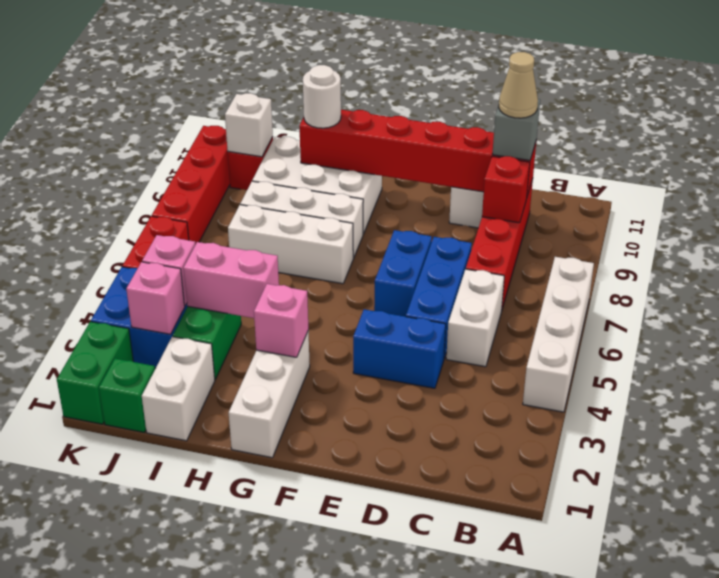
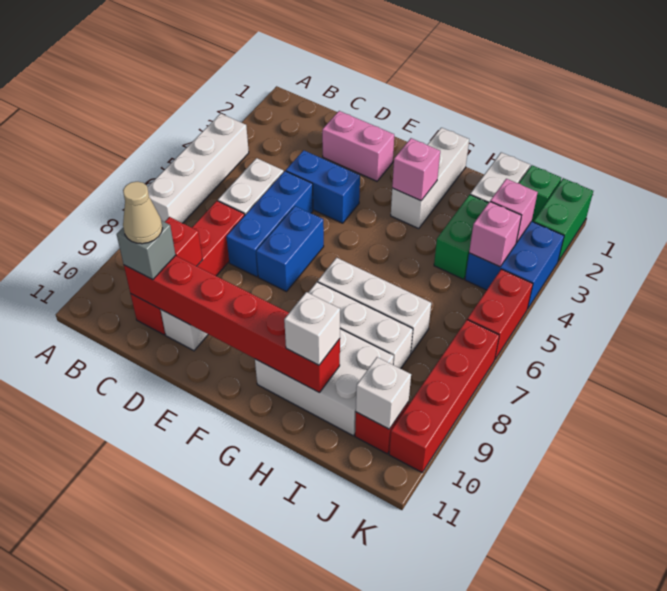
pink 1x2 brick [183,242,279,318] -> pink 1x2 brick moved to [322,111,394,181]
white 1x1 round brick [303,65,341,128] -> white 1x1 brick [284,292,340,365]

